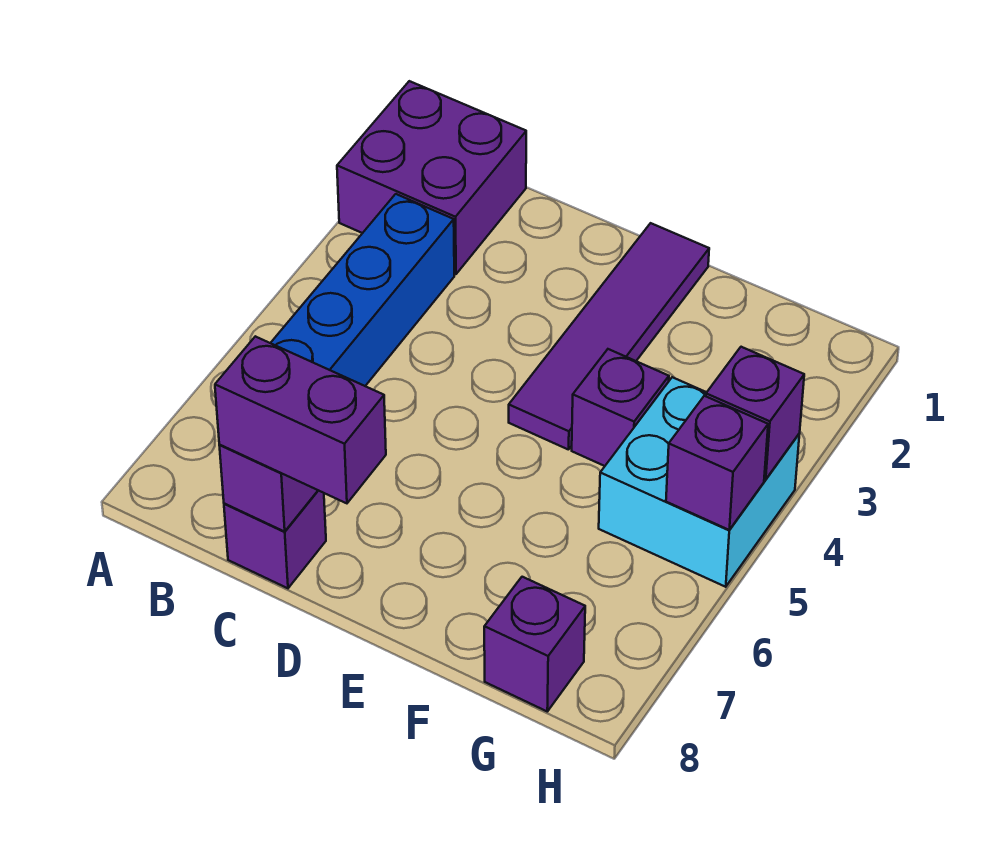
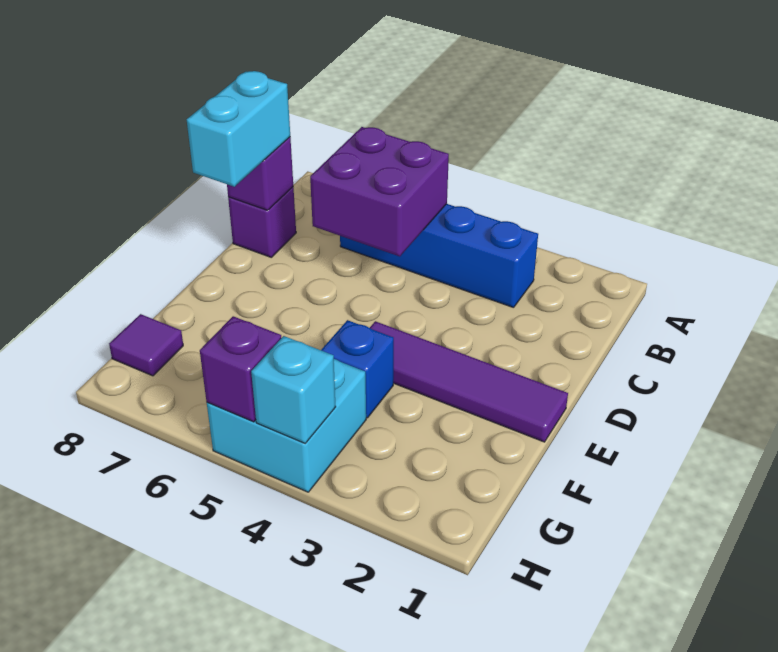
purple 2x2 brick [337,81,526,274] -> purple 2x2 brick moved to [310,127,449,256]
purple 1x2 brick [215,336,386,503] -> cyan 1x2 brick [187,71,290,187]
purple 1x1 brick [572,349,669,466] -> blue 1x1 brick [321,320,394,418]
purple 1x1 brick [484,577,585,711] -> purple 1x1 tile [109,314,183,376]
purple 1x1 brick [706,347,804,480] -> cyan 1x1 brick [251,336,336,443]

